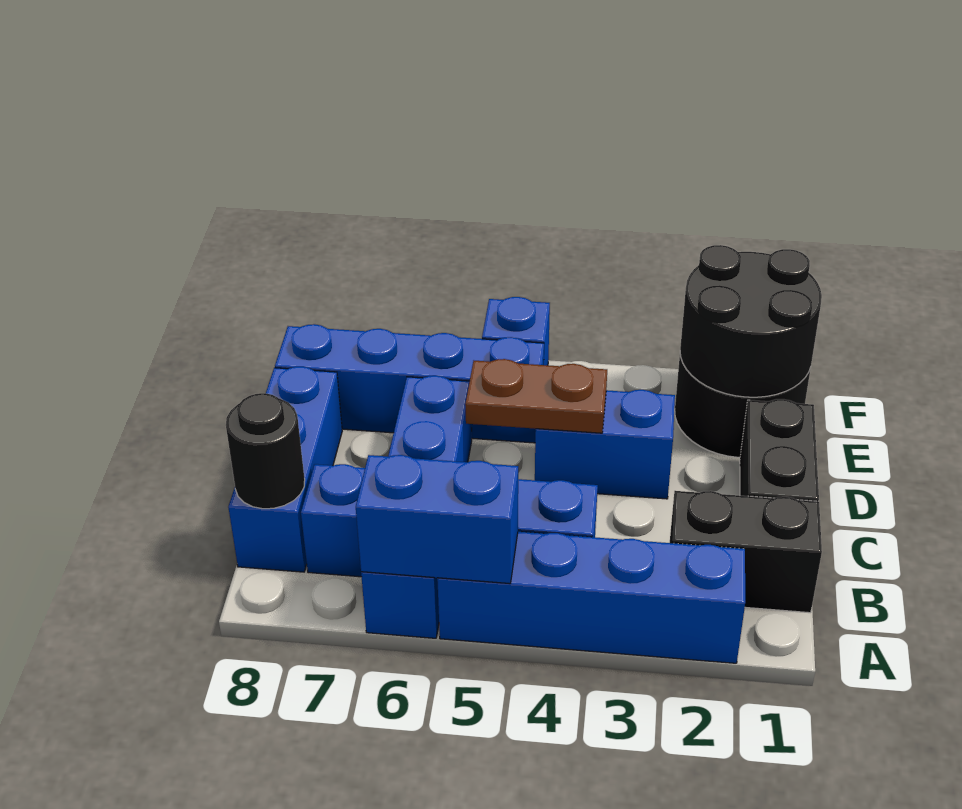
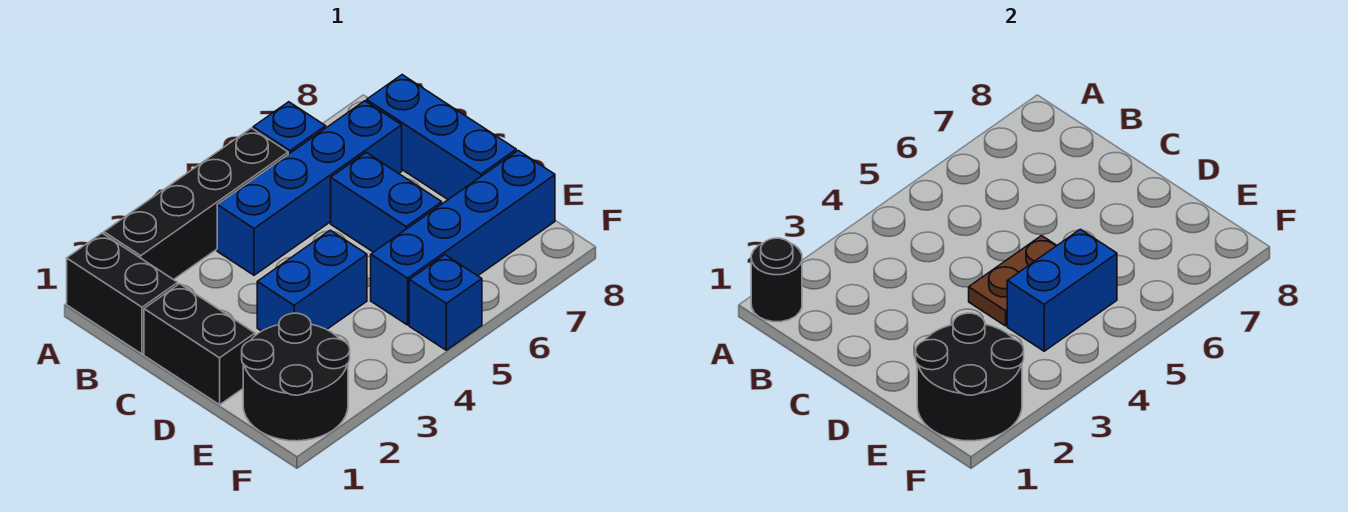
blue 1x4 brick [437,532,745,663] -> black 1x4 brick [104,128,288,280]
blue 1x2 brick [356,455,518,584] -> blue 1x2 brick moved to [1007,229,1117,351]
black 1x2 brick [670,491,822,613] -> black 1x2 brick turned to [67,233,178,354]
black 1x1 round brick [226,393,305,509] -> black 1x1 round brick moved to [751,238,802,322]

